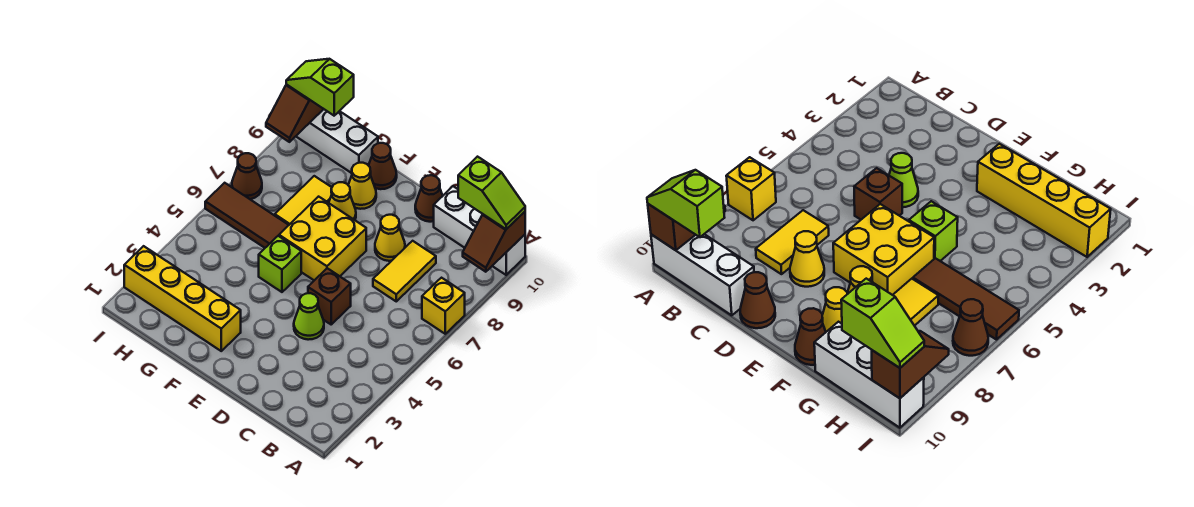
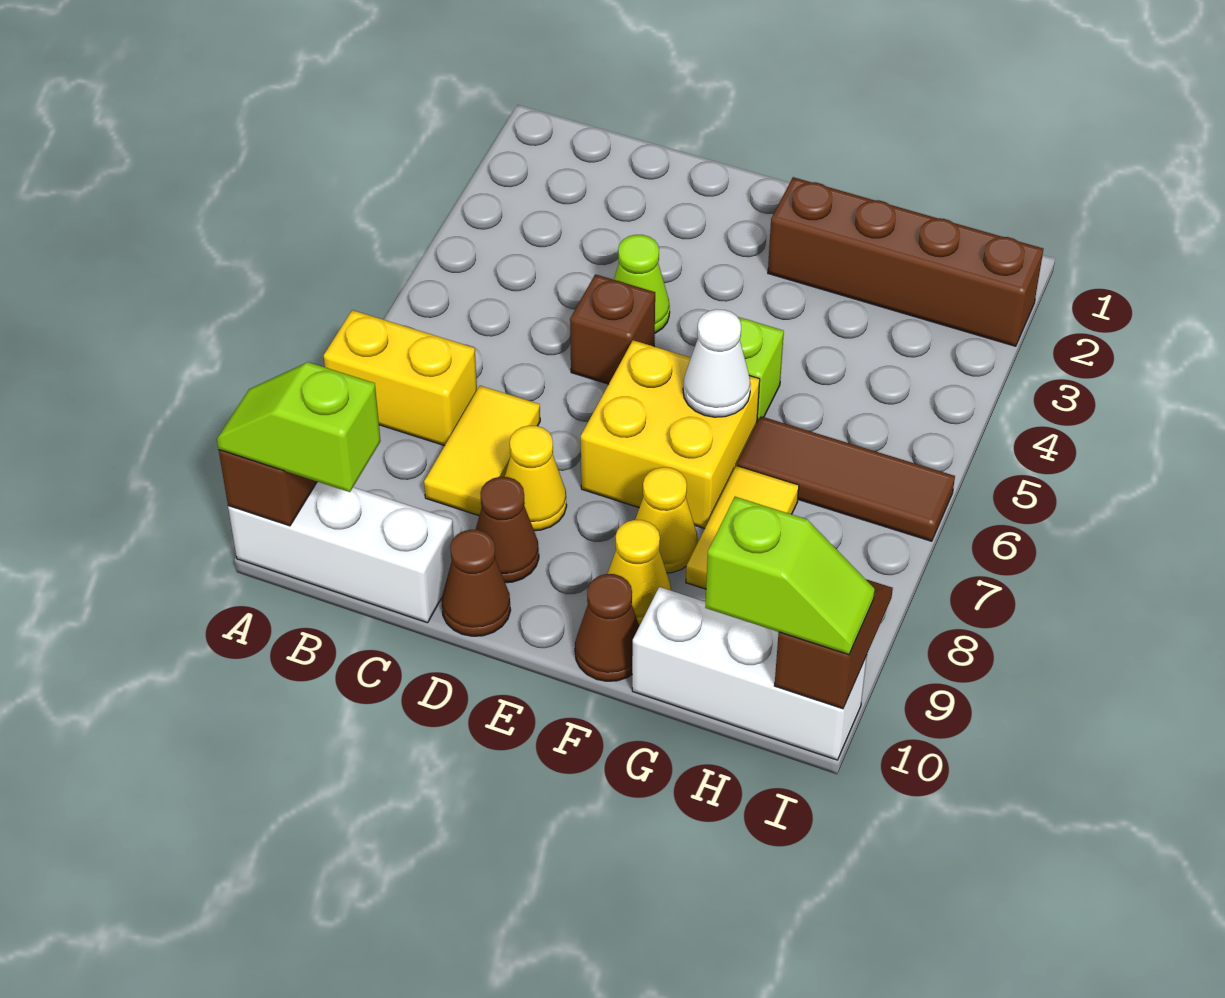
yellow 1x1 brick [422,278,465,334] -> yellow 1x2 brick [324,310,477,446]
yellow 1x4 brick [124,246,241,351] -> brown 1x4 brick [768,177,1043,346]
none -> white 1x1 cone [683,309,751,417]
brown 1x1 cone [232,153,262,199] -> brown 1x1 cone moved to [476,477,539,583]

